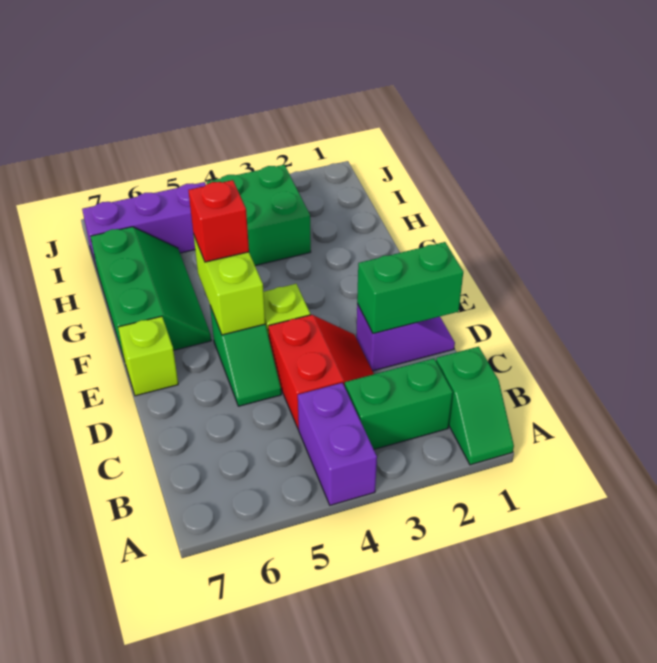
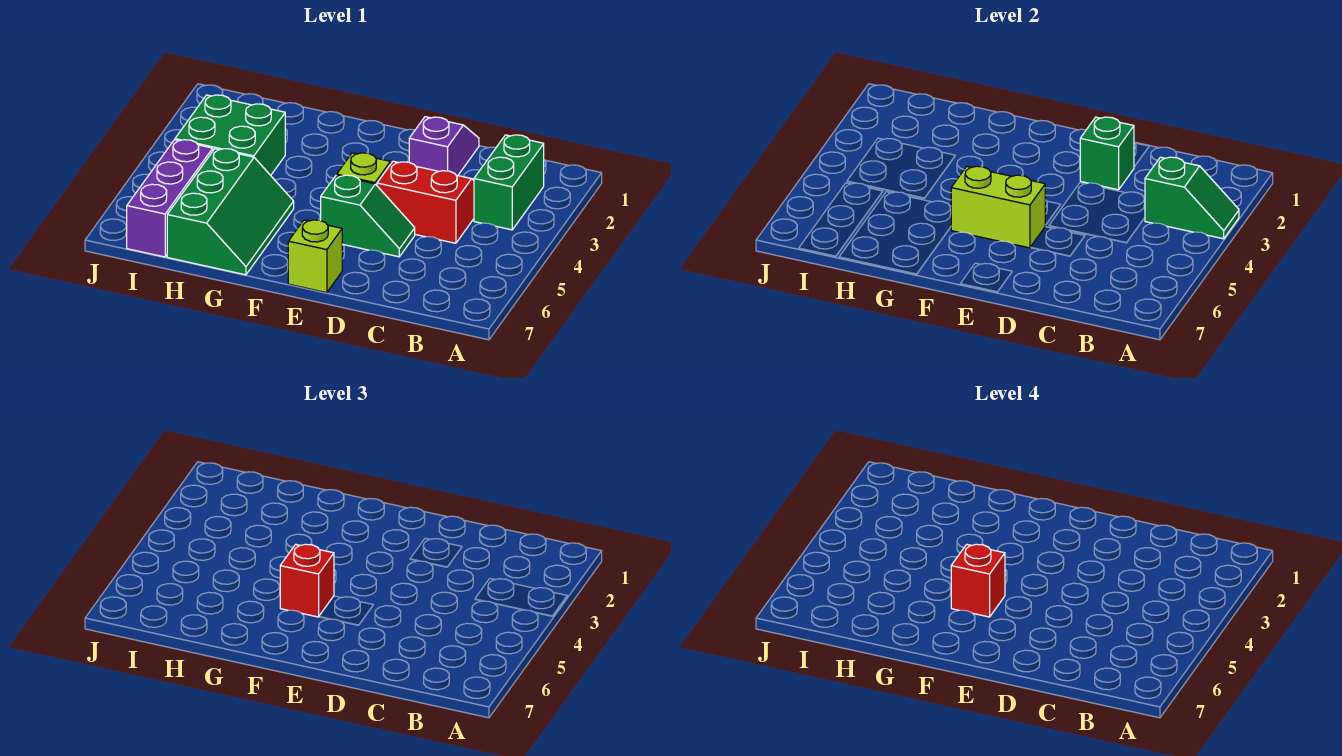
green 1x2 slope [436,347,514,465] -> green 1x2 slope moved to [1145,157,1239,239]
purple 1x2 brick [298,383,377,505] -> none
green 1x2 brick [357,242,463,334] -> green 1x1 brick [1080,117,1134,190]
none -> red 1x1 brick [951,544,1005,617]
green 2x3 slope [90,227,211,358] -> green 2x3 slope turned to [167,149,294,275]

